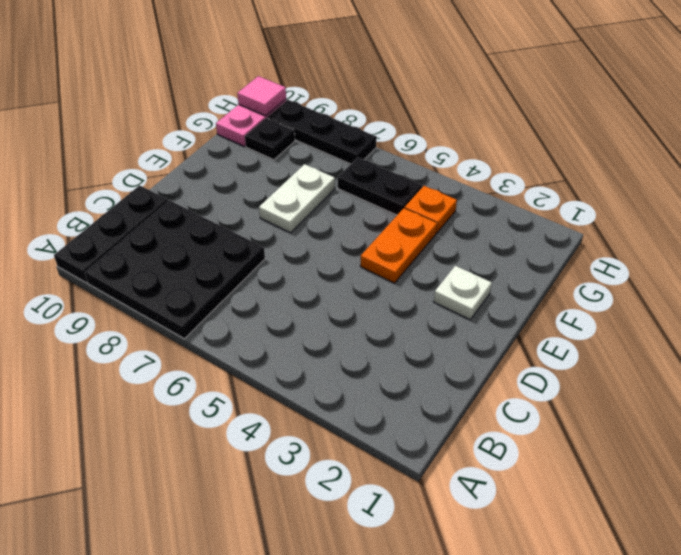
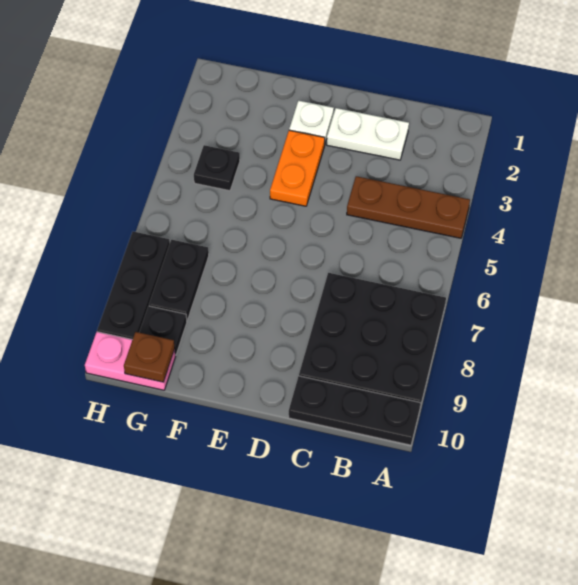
none -> brown 1x3 plate [347,176,470,238]
orange 1x2 plate [360,208,437,283] -> orange 1x2 plate turned to [270,130,325,206]
white 1x2 plate [259,164,335,233] -> white 1x2 plate moved to [327,108,409,160]
orange 1x1 plate [405,186,457,233] -> black 1x1 plate [194,145,240,191]
black 1x2 plate [338,157,422,215] -> black 1x2 plate moved to [149,240,209,320]
none -> brown 1x1 plate [124,332,175,382]
pink 1x1 tile [237,76,286,116] -> none

